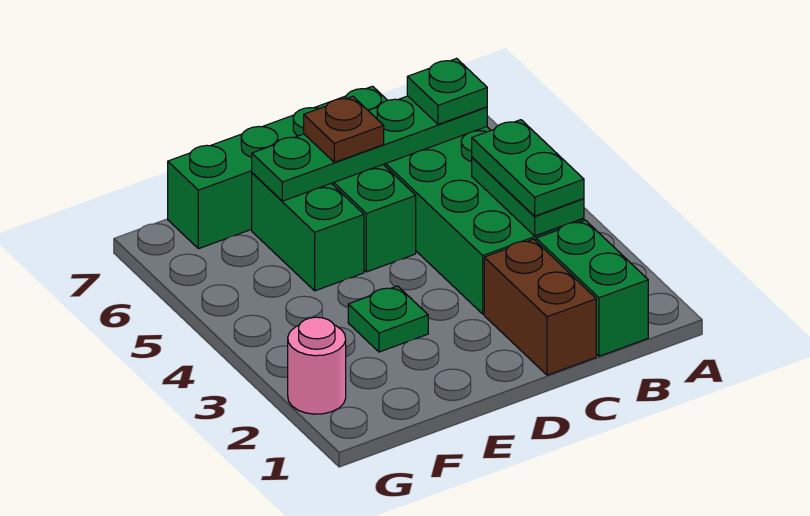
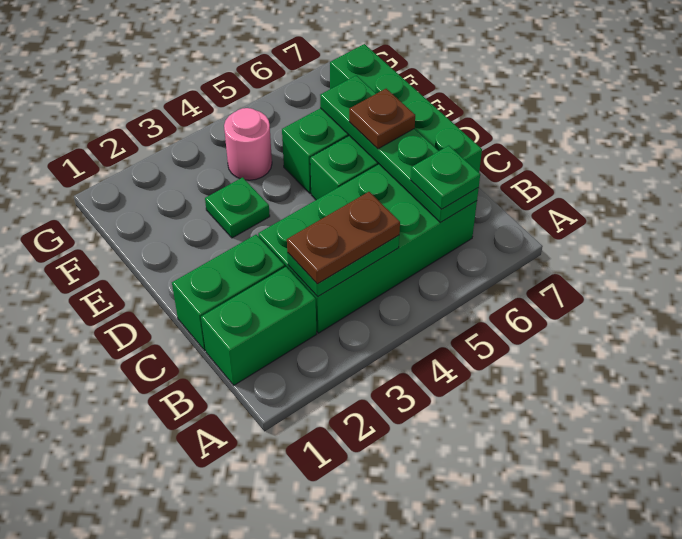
green 1x2 plate [472,120,584,216] -> brown 1x2 plate [287,192,400,284]
brown 1x2 brick [484,239,596,375] -> green 1x2 brick [172,235,285,350]
pink 1x1 round brick [288,317,346,414] -> pink 1x1 round brick moved to [224,108,272,180]

